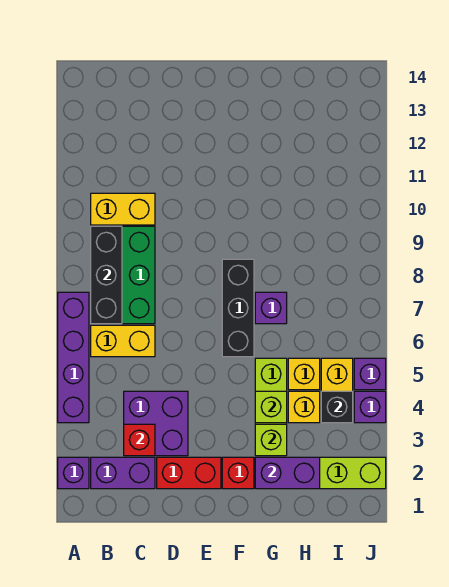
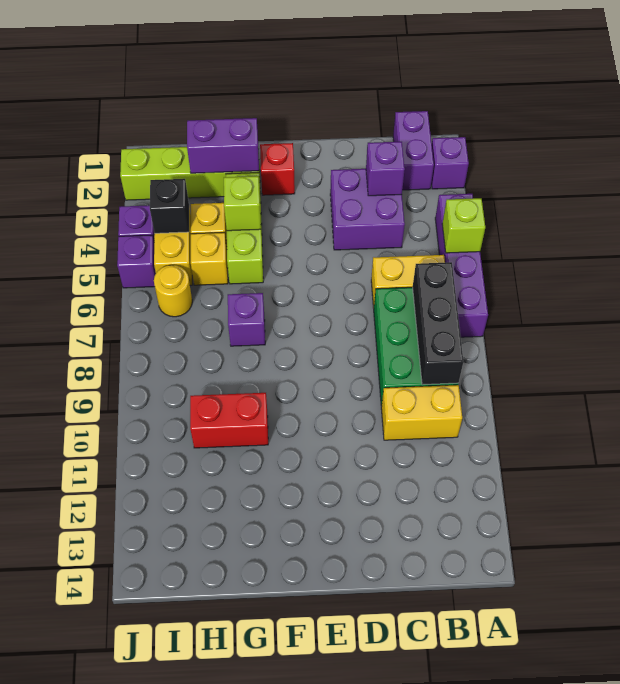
purple 1x2 brick [91,457,155,489] -> purple 1x2 brick turned to [393,111,434,190]
red 1x1 brick [124,424,155,456] -> purple 1x1 brick [366,142,405,196]
red 1x2 brick [157,457,221,489] -> red 1x2 brick moved to [190,393,268,448]
black 1x3 brick [222,259,254,357] -> none
lime 1x1 brick [255,424,287,456] -> lime 1x1 brick moved to [442,198,485,253]
none -> yellow 1x1 round brick [154,265,192,317]

